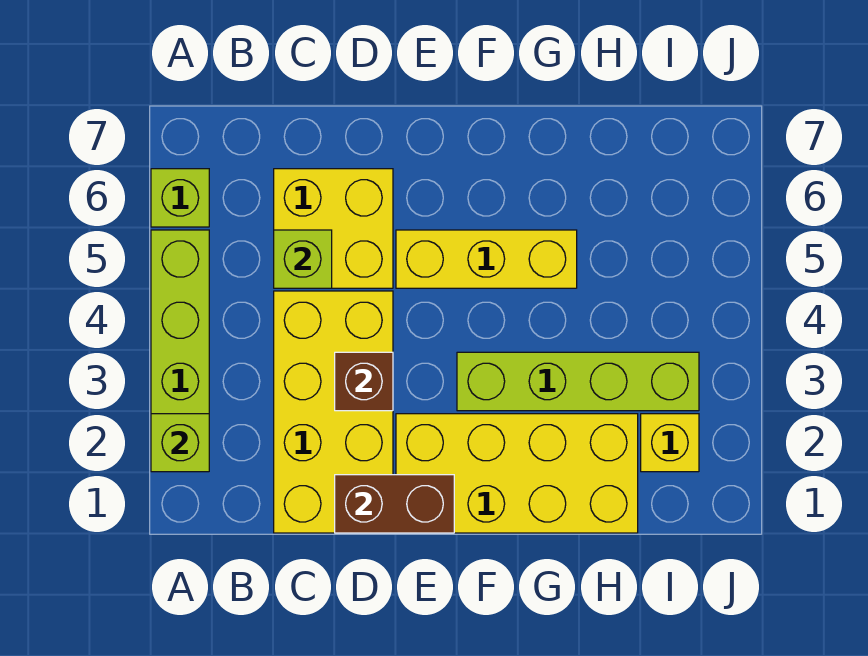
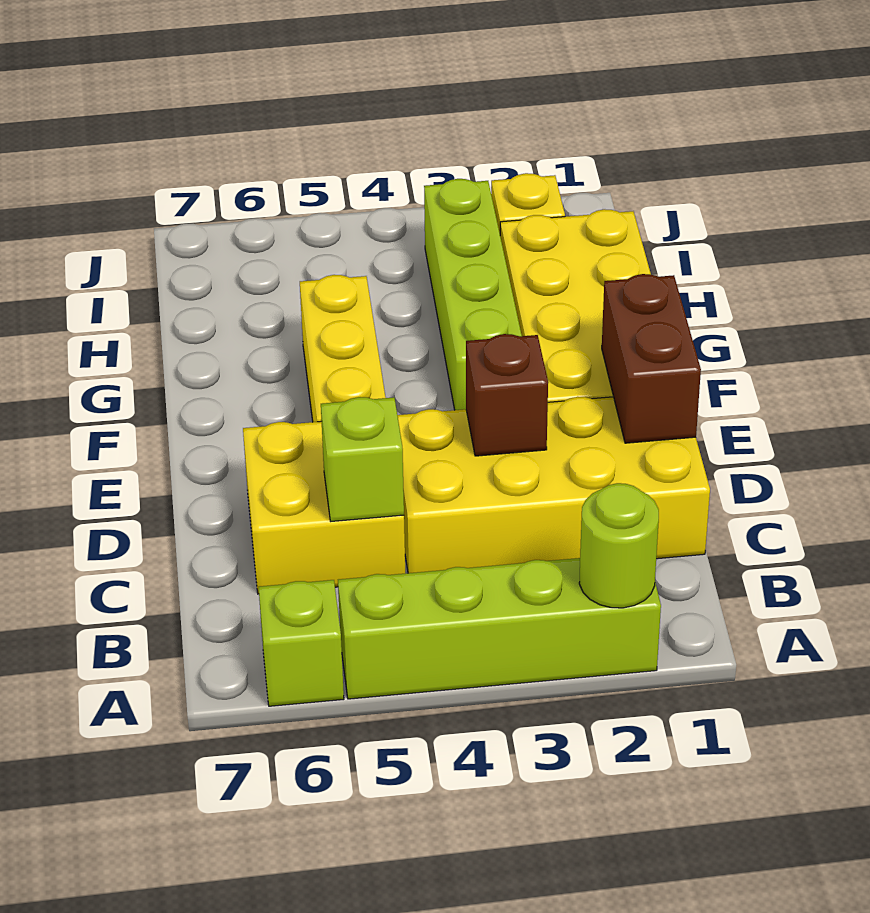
lime 1x1 brick [151,414,209,472] -> lime 1x1 round brick [579,483,659,608]

